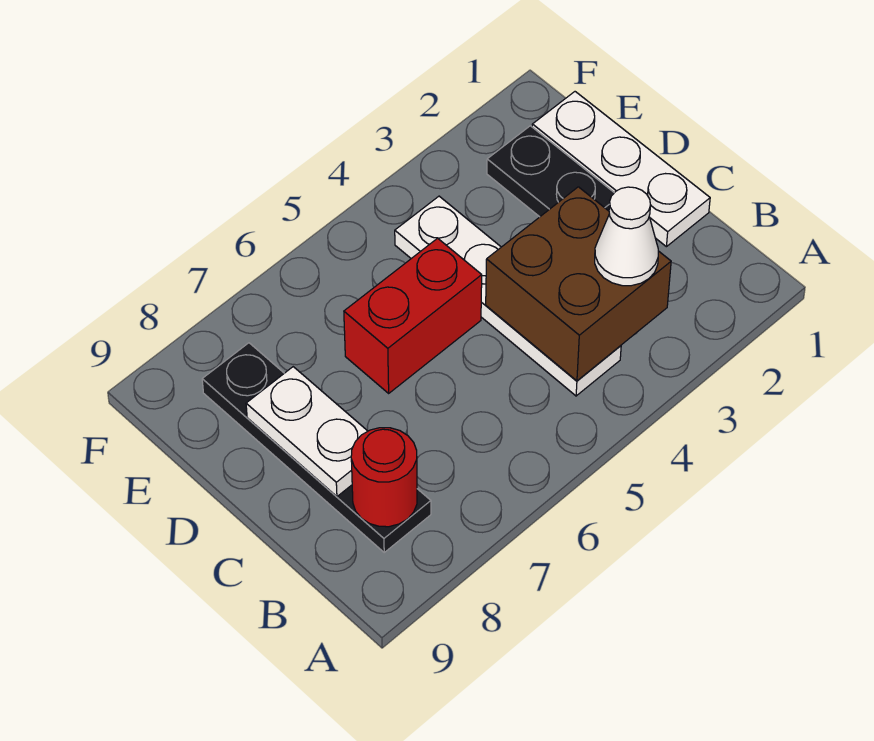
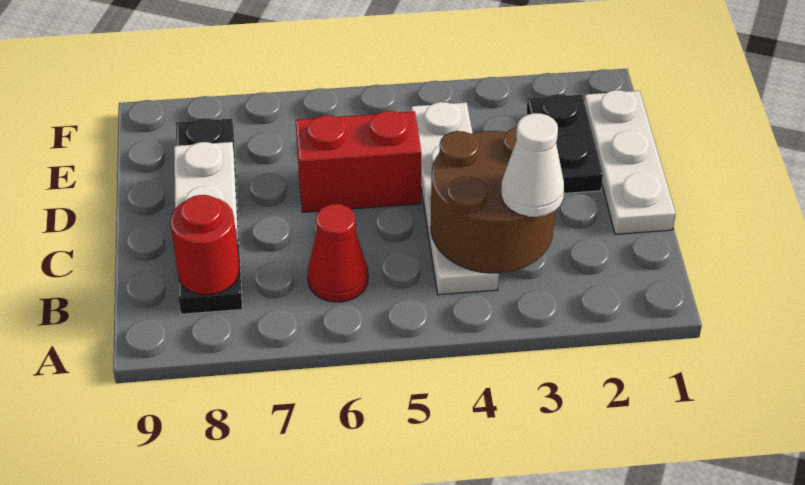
brown 2x2 brick [486,187,671,381] -> brown 2x2 round brick [431,127,555,273]
none -> red 1x1 cone [307,204,368,302]

